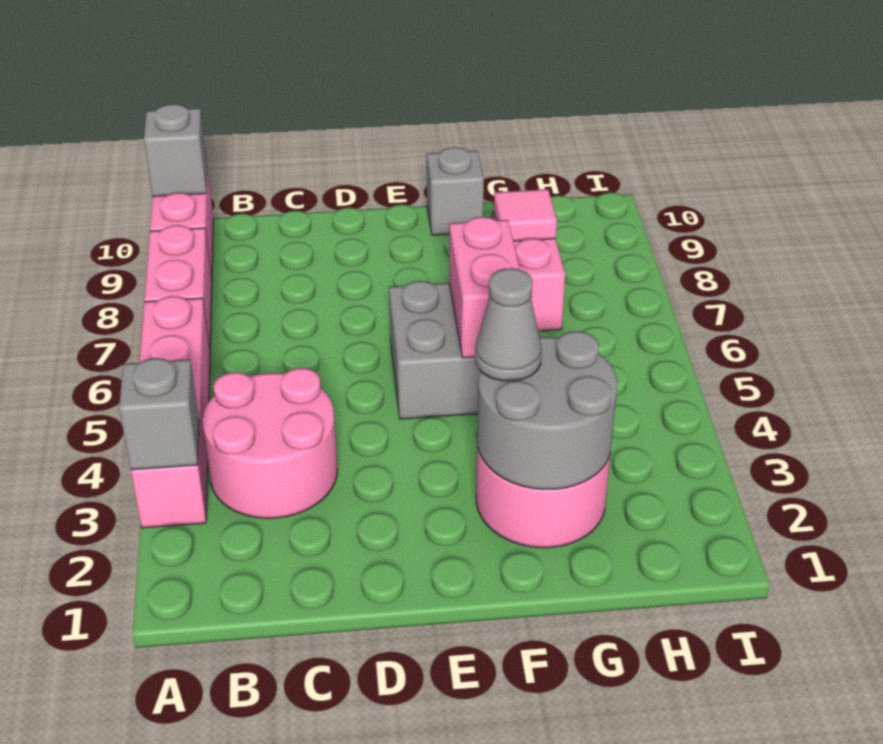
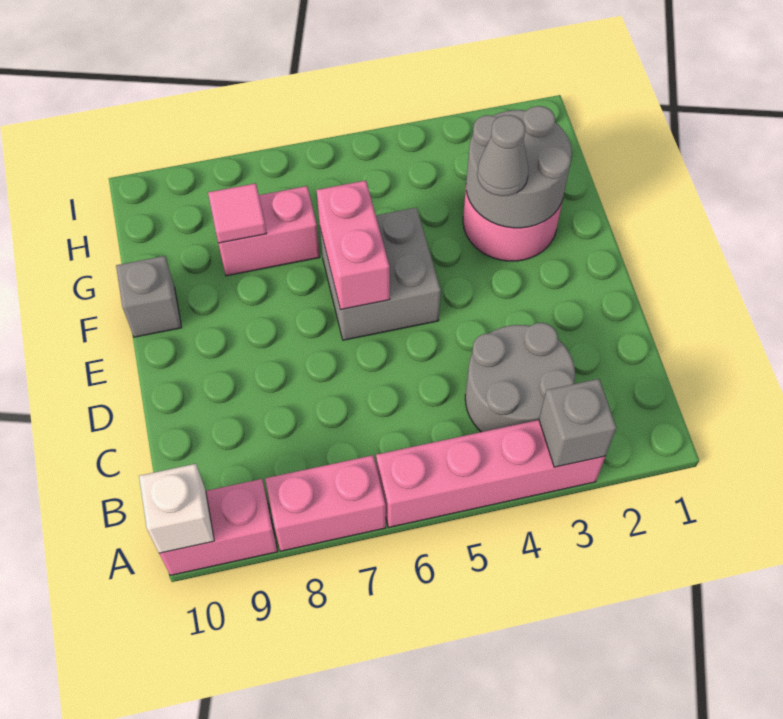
grey 1x1 brick [144,104,207,197] -> white 1x1 brick [139,464,214,553]
pink 2x2 round brick [202,368,337,518] -> grey 2x2 round brick [465,323,575,432]
pink 1x2 brick [449,217,520,358] -> pink 1x2 brick turned to [317,181,390,310]

